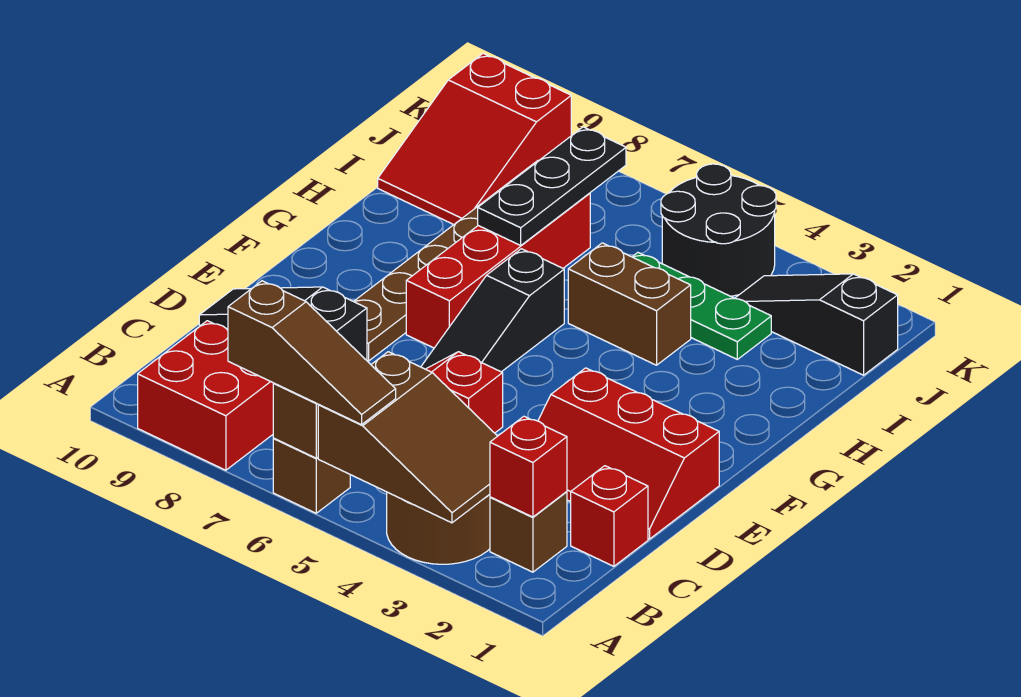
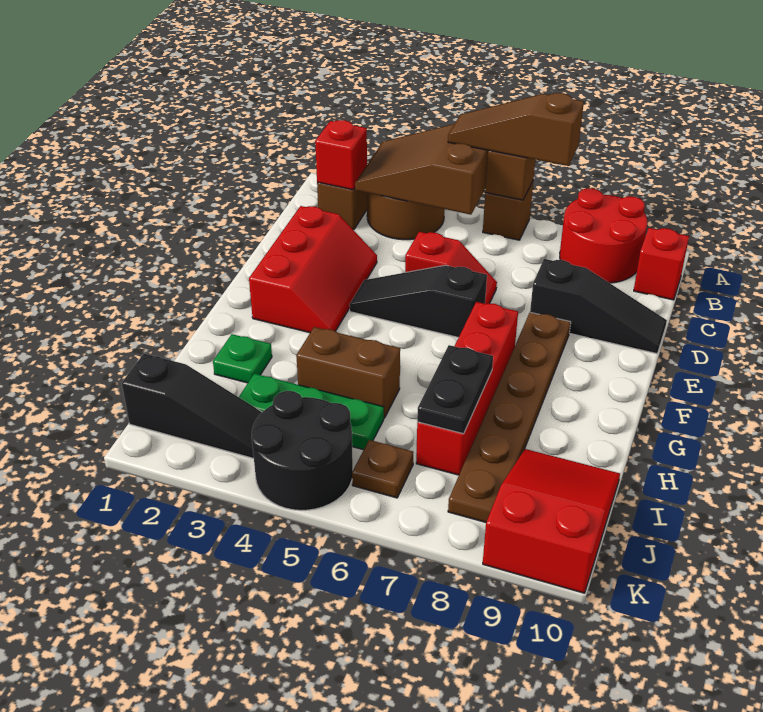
red 2x2 brick [138,321,273,470] -> red 2x2 round brick [560,188,647,283]
red 1x1 brick [571,466,648,566] -> red 1x1 brick moved to [634,228,689,300]
red 2x3 slope [538,368,719,539] -> red 2x3 slope turned to [249,206,377,333]
black 1x3 slope [421,249,564,372] -> black 1x3 slope turned to [349,265,487,338]
none -> green 1x1 plate [213,334,272,383]
black 1x3 plate [478,127,626,245] -> black 1x2 plate [417,345,493,434]
none -> brown 1x1 plate [352,440,413,498]

